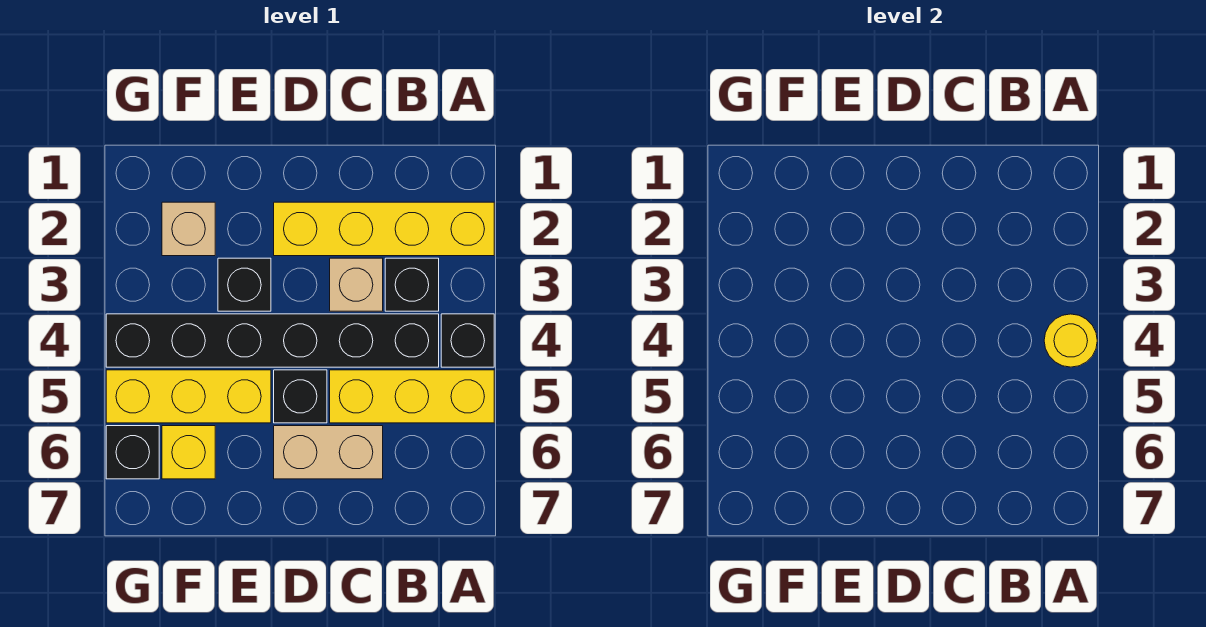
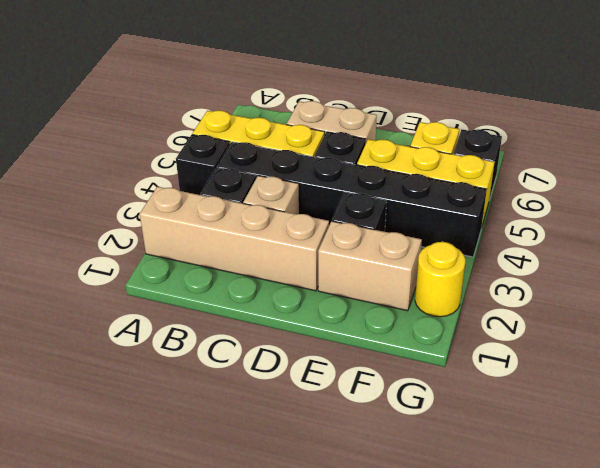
yellow 1x4 brick [274,202,494,256] -> tan 1x4 brick [140,187,329,291]
yellow 1x1 round brick [1044,314,1097,367] -> yellow 1x1 round brick moved to [415,242,465,317]
tan 1x1 brick [162,202,215,256] -> tan 1x2 brick [318,221,422,311]

